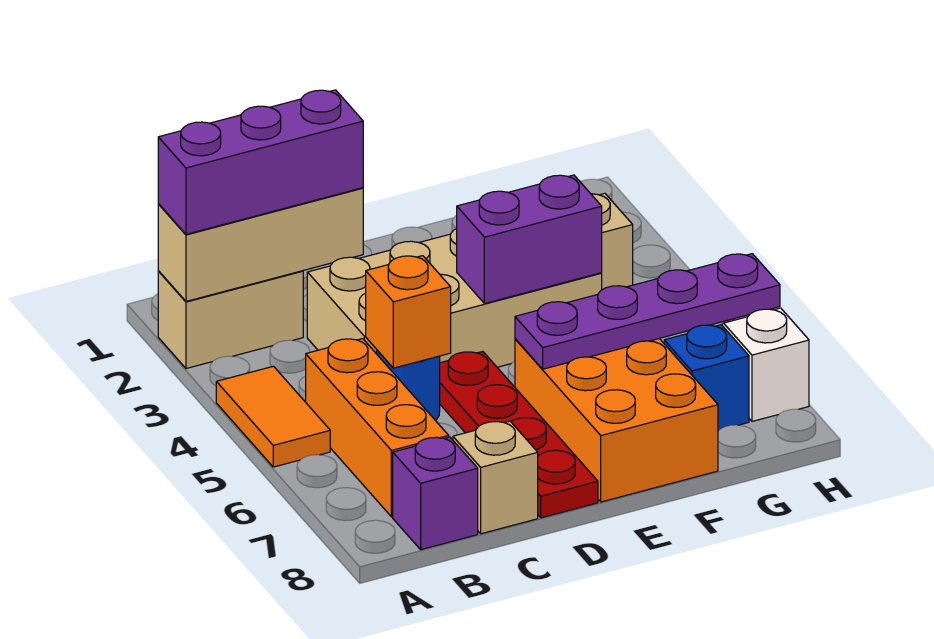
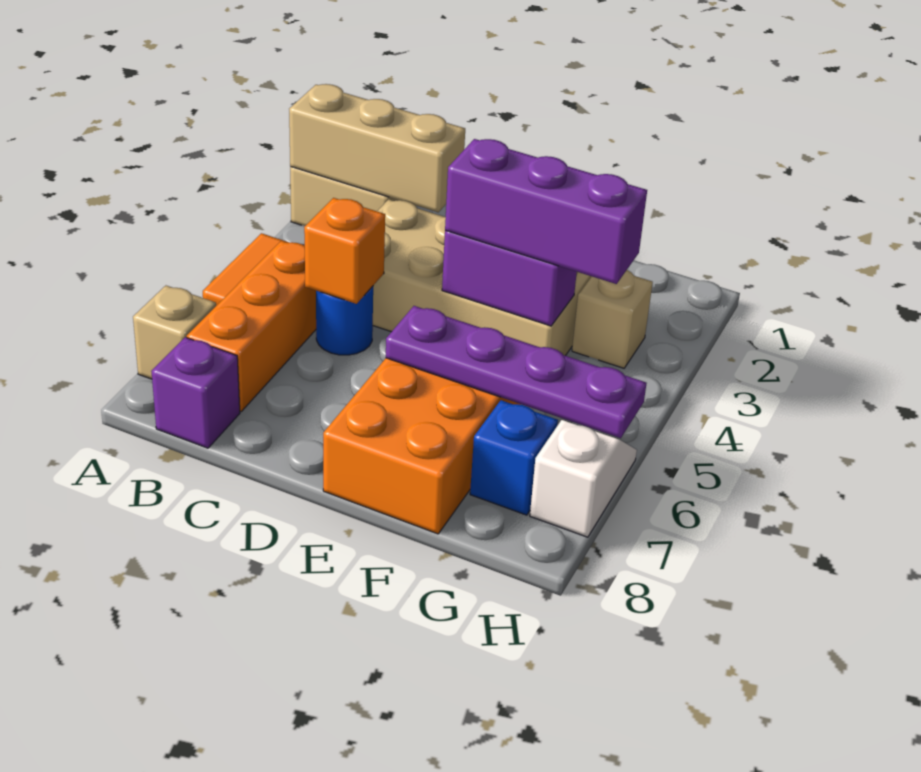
purple 1x3 brick [158,90,363,234] -> purple 1x3 brick moved to [445,139,647,284]
tan 1x1 brick [453,421,538,534] -> tan 1x1 brick moved to [133,286,216,379]
red 1x4 plate [440,352,598,518] -> none

